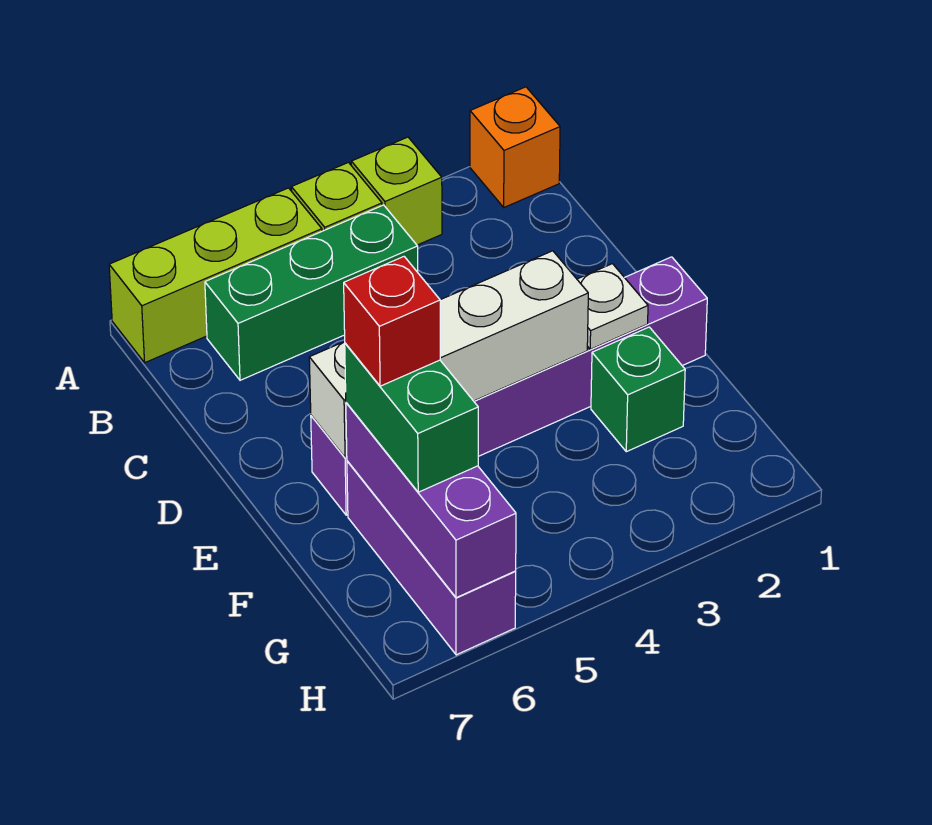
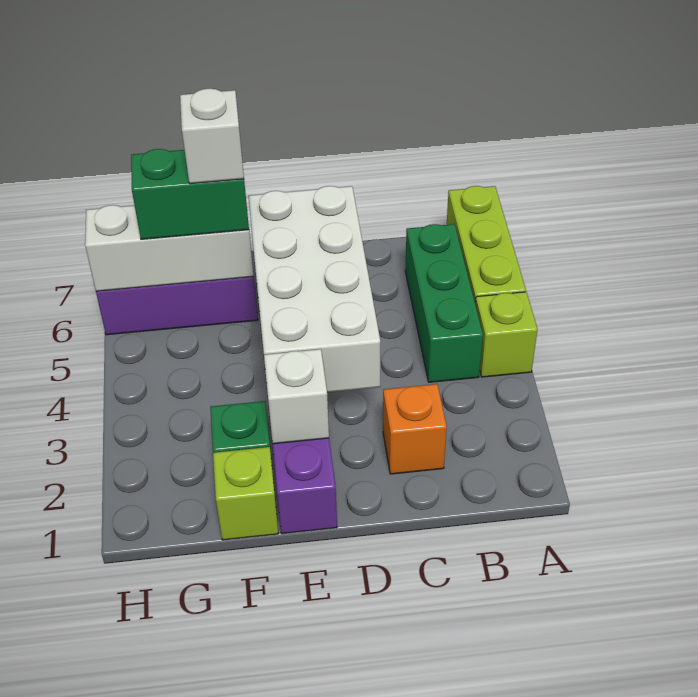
orange 1x1 brick [470,87,560,207] -> orange 1x1 brick moved to [383,384,447,474]
lime 1x1 brick [351,137,442,245] -> lime 1x1 brick moved to [213,447,278,540]
white 1x1 plate [577,264,648,349] -> white 1x1 brick [264,349,329,444]
white 1x4 brick [309,251,588,458] -> white 2x4 brick [248,186,380,392]
purple 1x3 brick [346,403,516,598] -> white 1x3 brick [85,205,254,291]
red 1x1 brick [344,257,440,386] -> white 1x1 brick [180,88,244,184]

